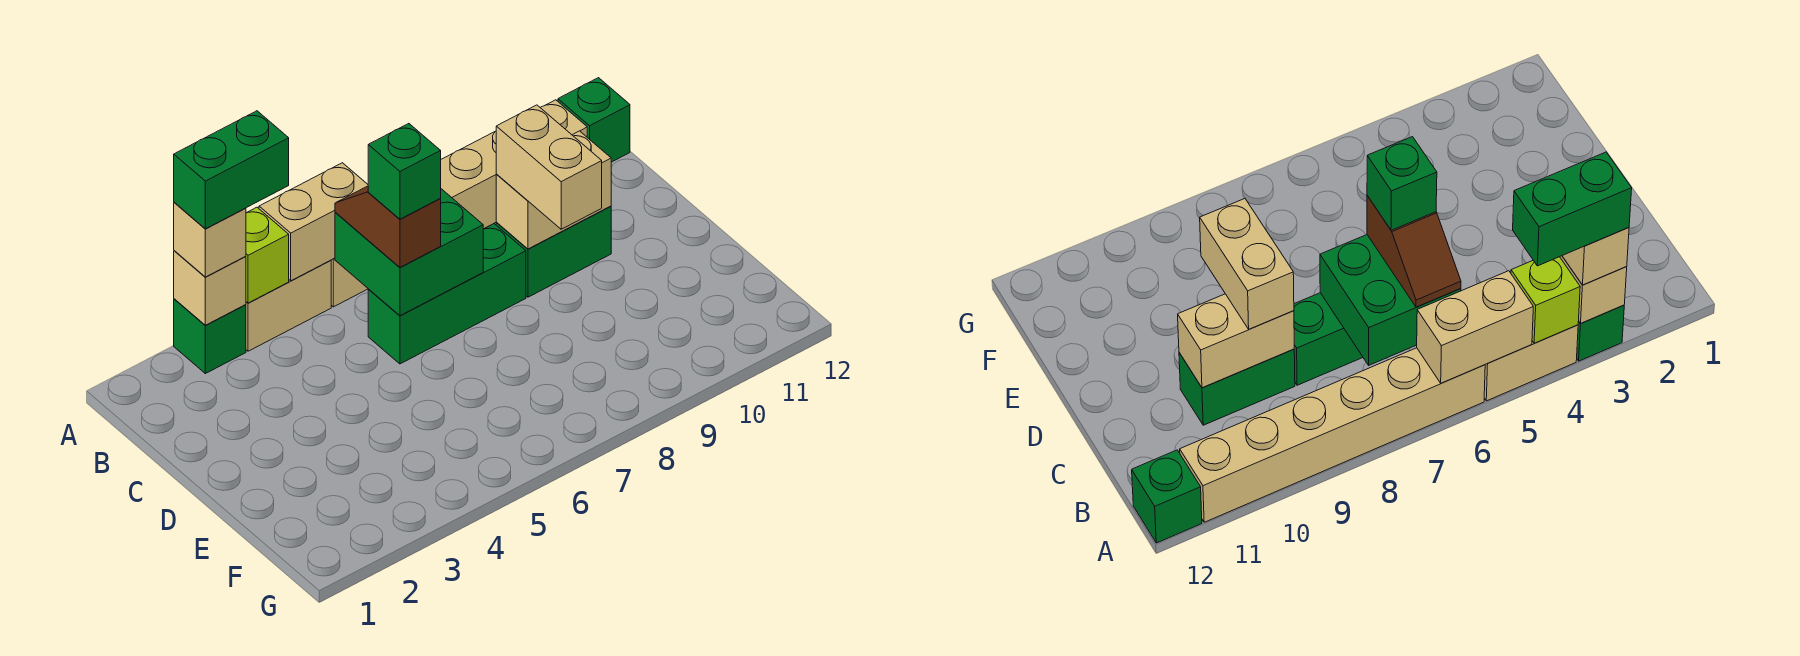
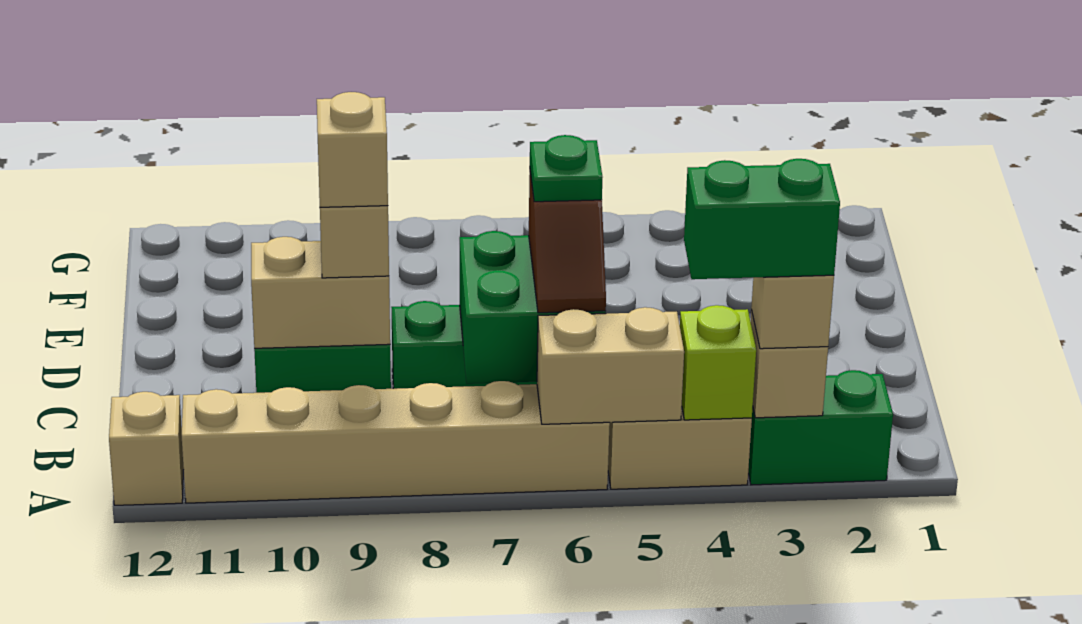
green 1x1 brick [174,299,246,374] -> green 1x2 brick [748,370,893,485]
green 1x1 brick [558,78,630,162] -> tan 1x1 brick [109,392,184,505]
green 1x1 brick [368,124,441,219] -> green 1x1 plate [530,135,603,202]
none -> tan 1x1 brick [317,92,388,207]

